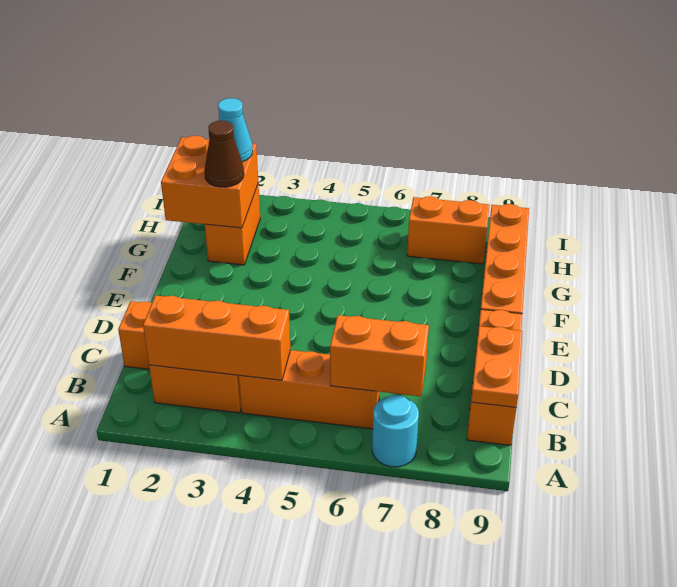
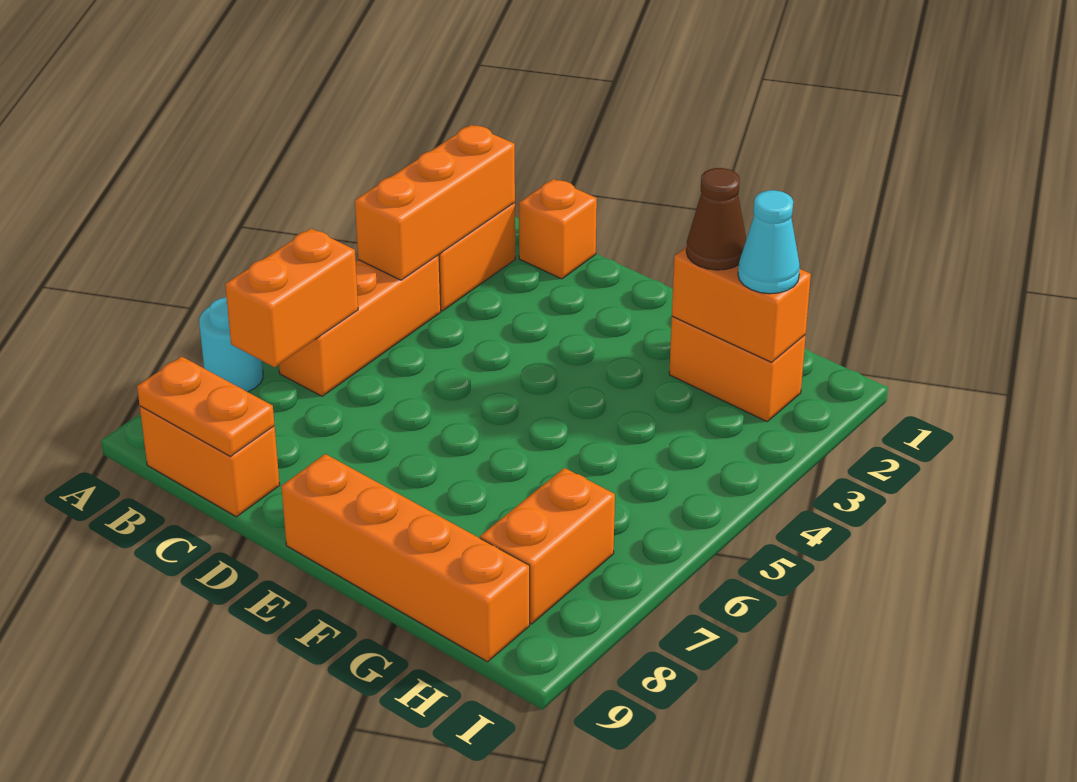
orange 1x3 brick [467,309,522,445] -> orange 1x2 brick [140,406,280,517]
orange 2x2 brick [161,136,258,228] -> orange 1x2 brick [672,247,811,362]

